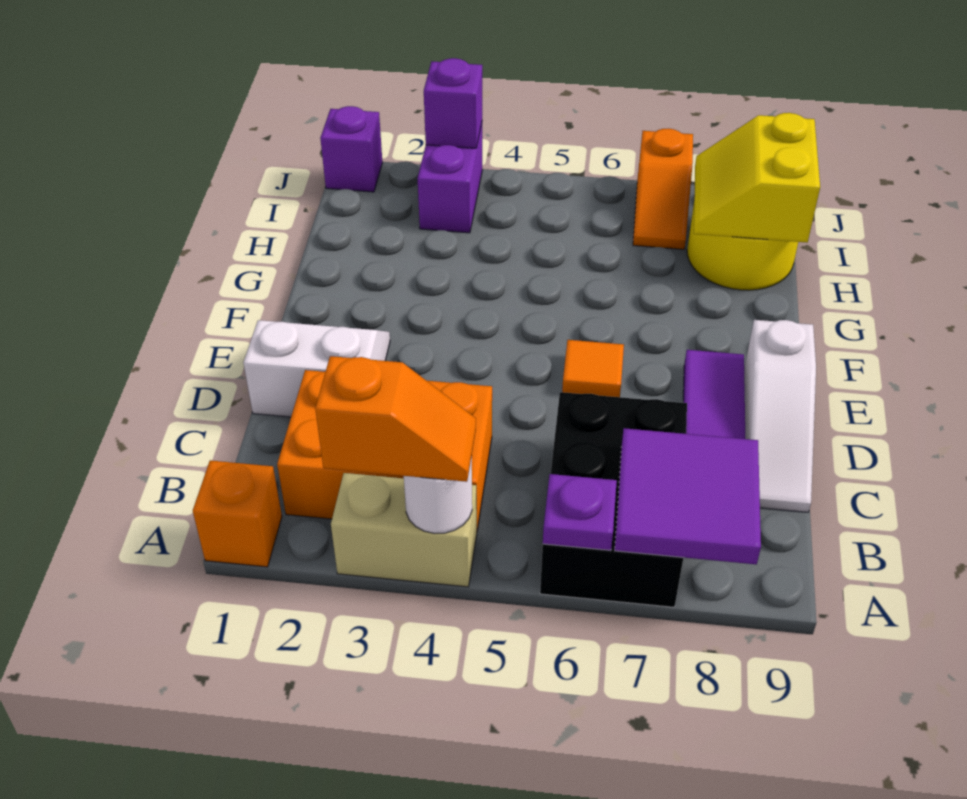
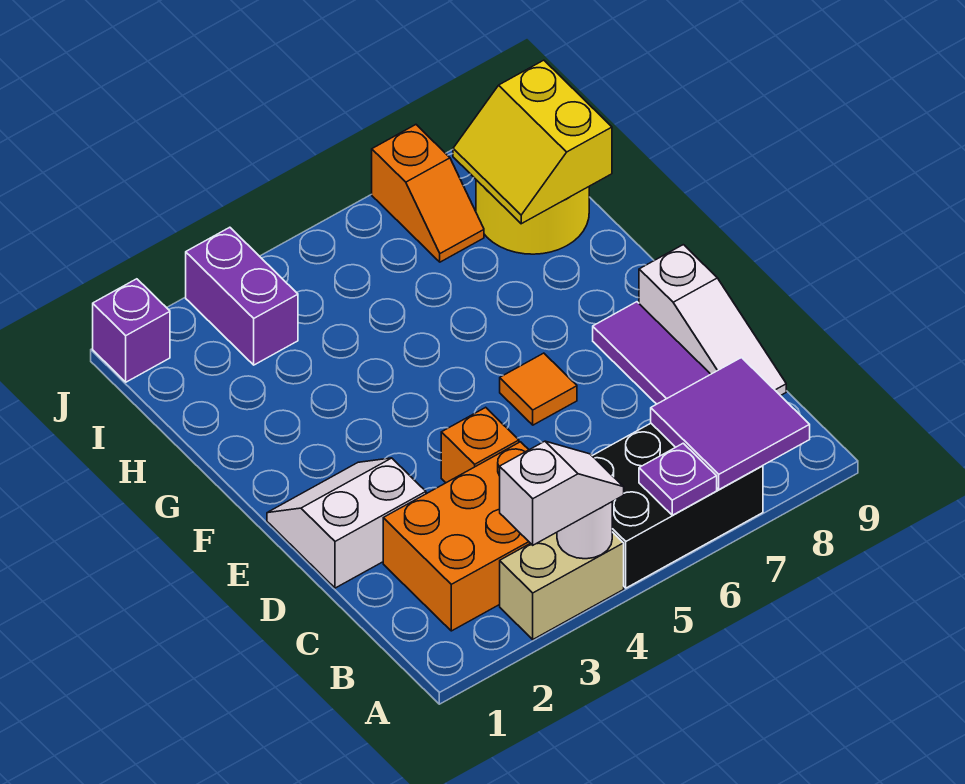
orange 1x1 brick [193,460,282,567] -> orange 1x1 brick moved to [441,407,519,483]
orange 1x2 slope [315,356,476,482] -> white 1x2 slope [500,441,624,545]
black 2x3 brick [540,392,687,607] -> black 2x3 brick turned to [593,423,763,588]
purple 1x1 brick [424,58,482,148] -> none

